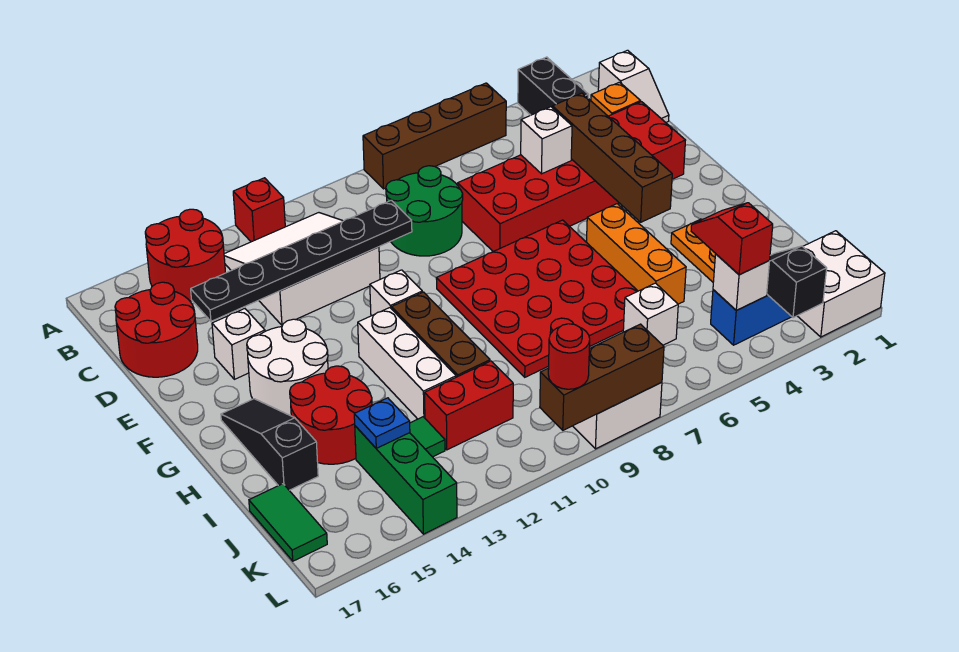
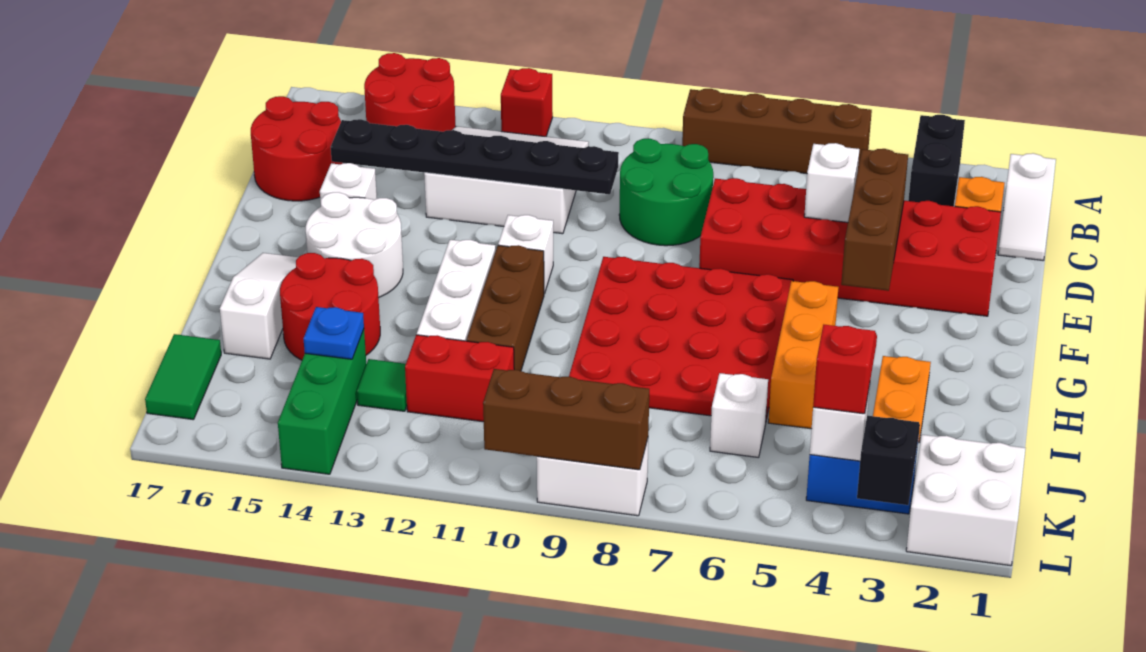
brown 1x4 brick [552,93,672,222] -> brown 1x3 brick [841,149,908,291]
black 1x3 slope [221,399,318,490] -> white 1x3 slope [220,253,298,359]
red 1x1 round brick [548,324,590,389] -> none

